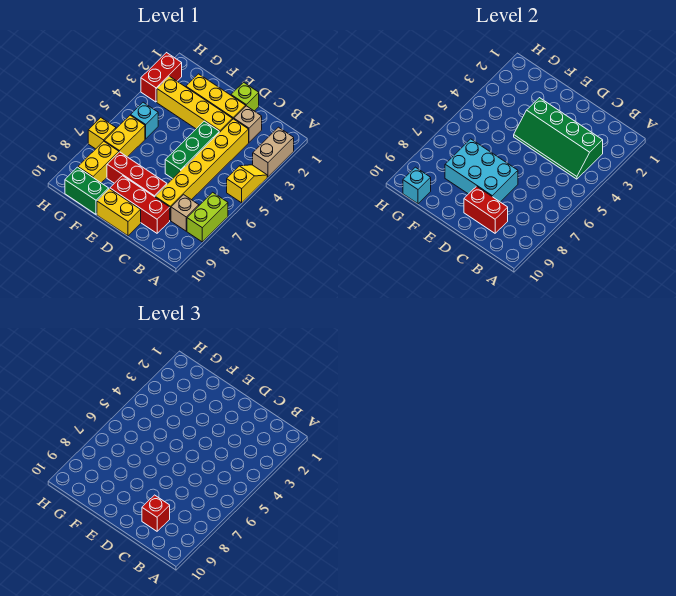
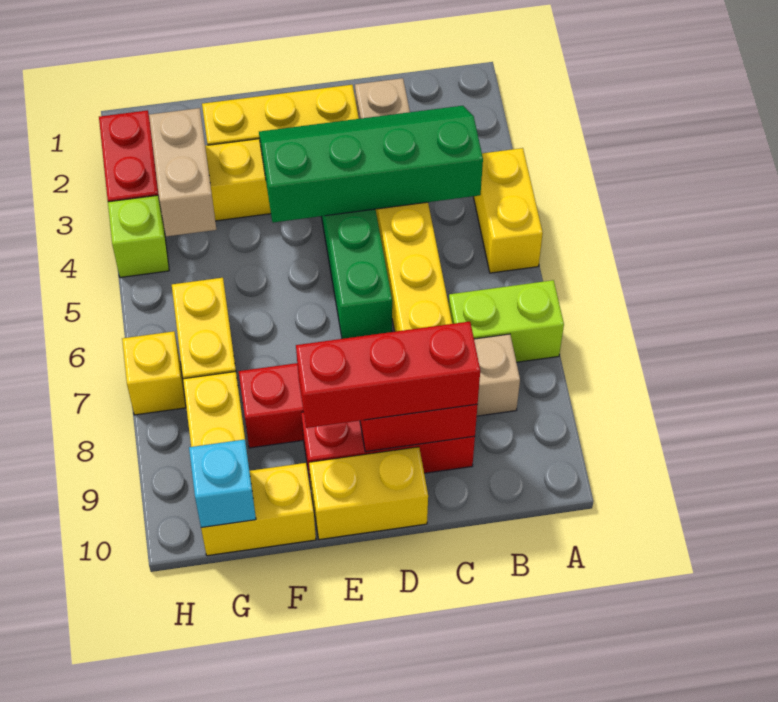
tan 1x2 brick [253,127,294,177] -> tan 1x2 brick moved to [149,108,217,237]
yellow 1x2 slope [227,165,267,203] -> yellow 1x2 brick [473,148,543,273]
lime 1x2 brick [187,192,228,242] -> lime 1x2 brick turned to [449,280,564,362]
green 2x4 slope [514,98,603,179] -> green 2x4 slope turned to [259,106,483,222]
red 1x1 brick [142,495,170,531] -> red 1x3 brick [296,322,480,428]
lime 1x1 brick [231,82,259,111] -> lime 1x1 brick moved to [108,195,169,277]
cyan 2x3 brick [445,139,518,202] -> none
green 1x2 brick [65,167,109,214] -> yellow 1x2 brick [201,463,316,556]
cyan 1x1 brick [131,102,158,139] -> none

